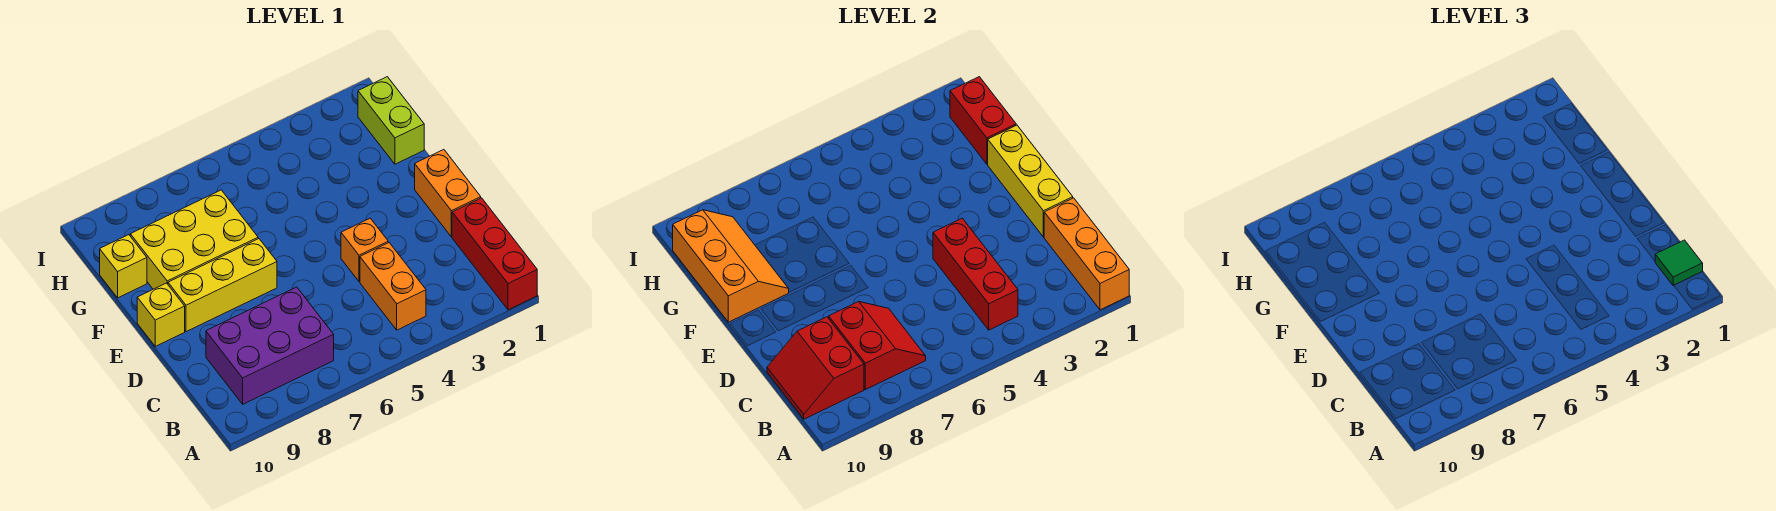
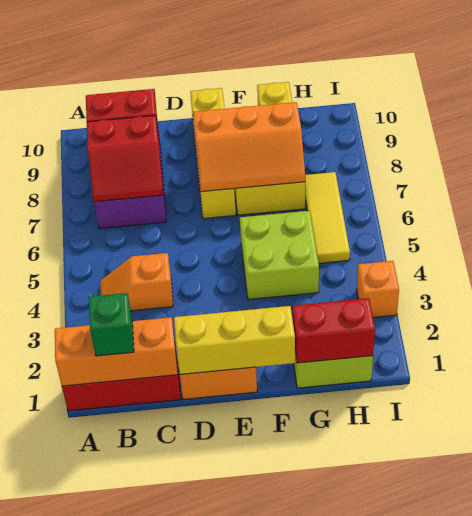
green 1x1 tile [1655,240,1703,286] -> green 1x1 brick [89,293,134,356]
orange 1x2 brick [360,243,426,330] -> orange 1x2 slope [100,253,173,311]
red 1x3 brick [933,218,1018,330] -> none
orange 1x1 brick [341,218,388,282] -> orange 1x1 brick moved to [357,261,399,317]
none -> lime 2x2 brick [240,211,319,299]
orange 2x3 slope [673,210,789,322] -> orange 2x3 slope moved to [193,102,305,192]
none -> yellow 1x3 tile [305,172,350,263]

